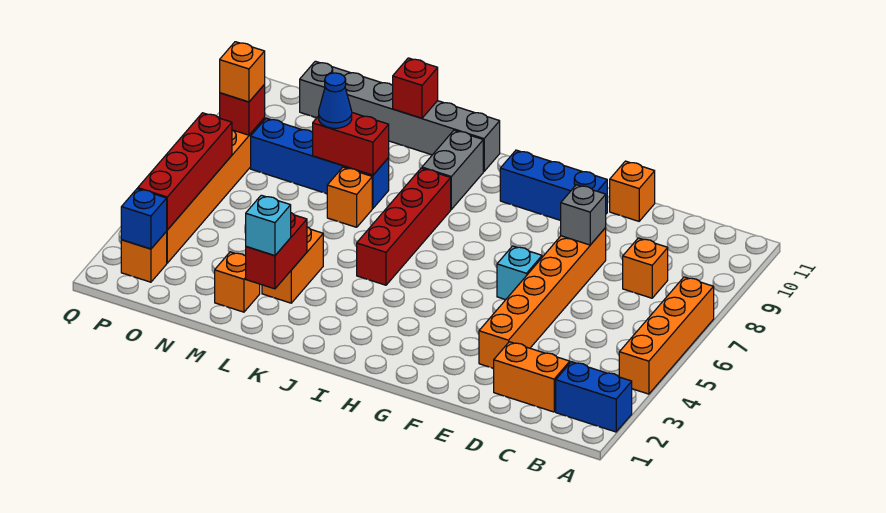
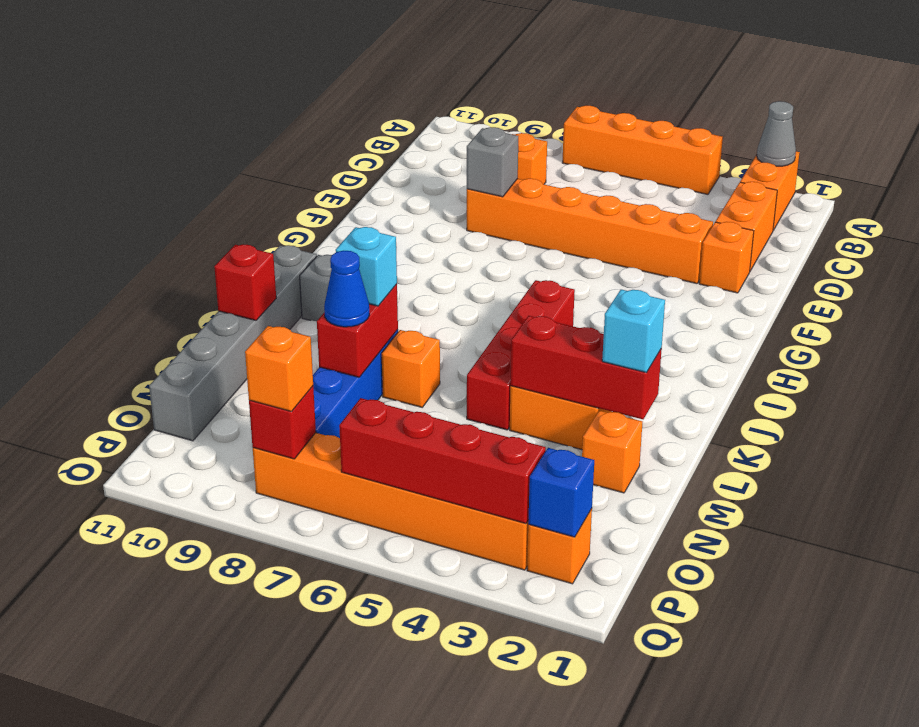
blue 1x2 brick [556,362,632,432] -> orange 1x2 brick [740,152,800,230]
none -> grey 1x1 cone [757,101,796,166]
orange 1x1 brick [610,161,655,221] -> orange 1x1 brick moved to [699,222,754,293]
cyan 1x1 brick [497,246,542,300] -> cyan 1x1 brick moved to [336,227,397,306]
blue 1x3 brick [500,150,607,220] -> none
red 1x4 brick [357,168,451,285] -> red 1x4 brick turned to [467,280,575,430]
red 1x2 brick [245,213,307,289] -> red 1x3 brick [511,316,662,419]

